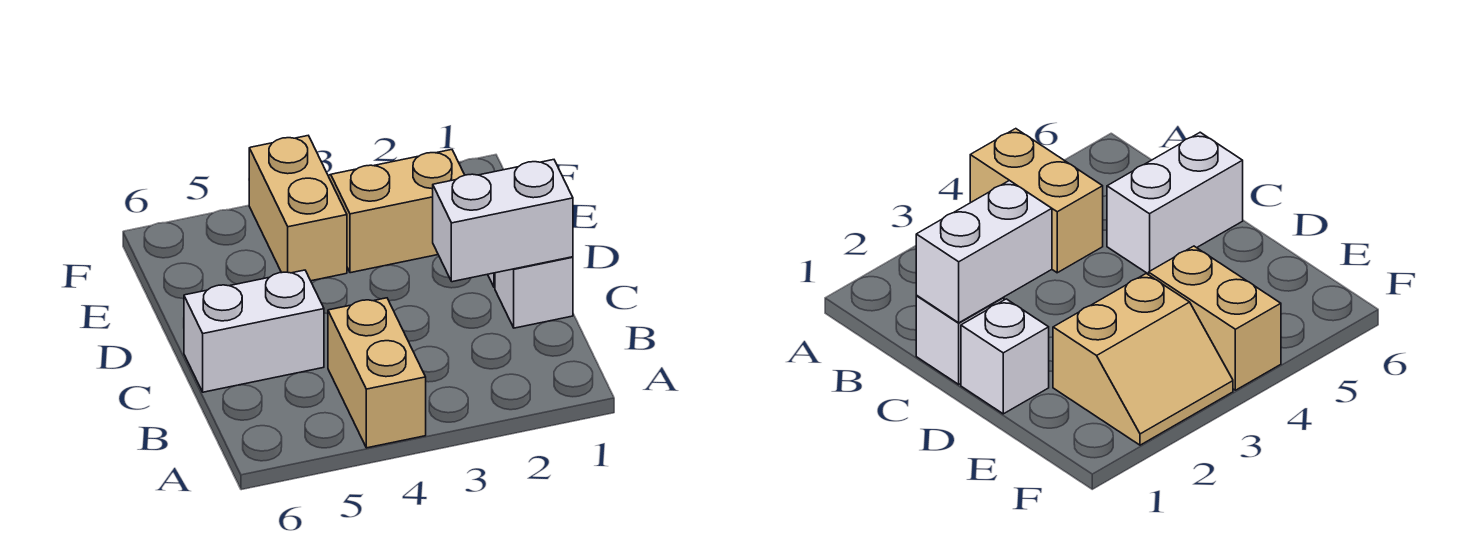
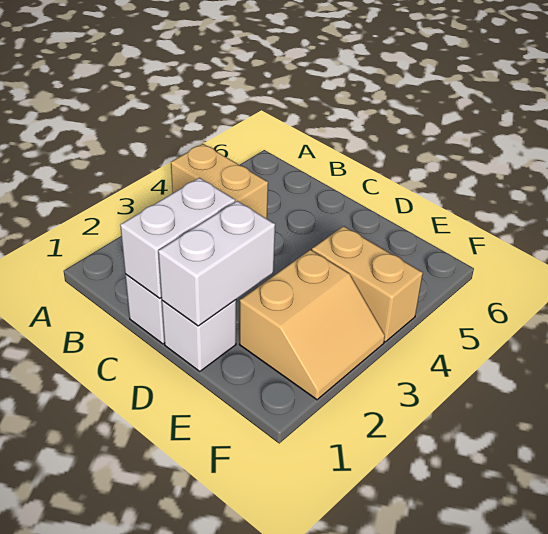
white 1x2 brick [184,270,324,392] -> white 1x2 brick moved to [158,201,275,326]

